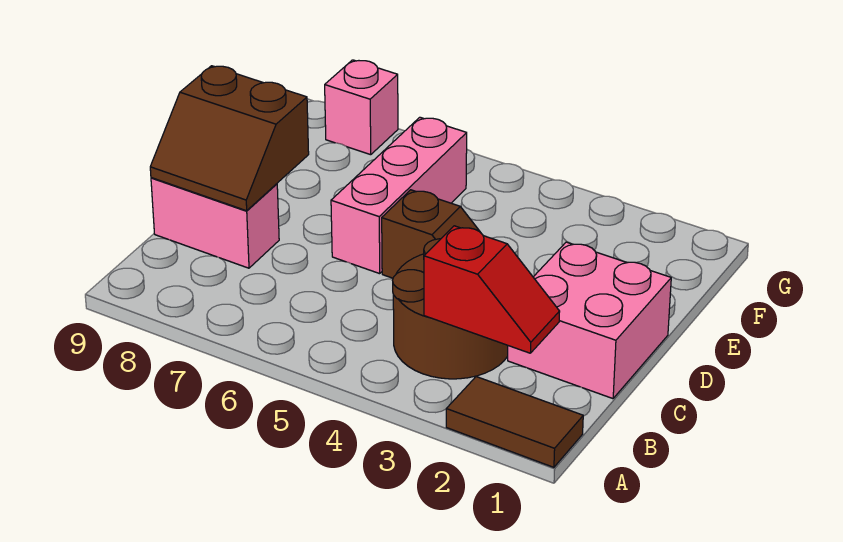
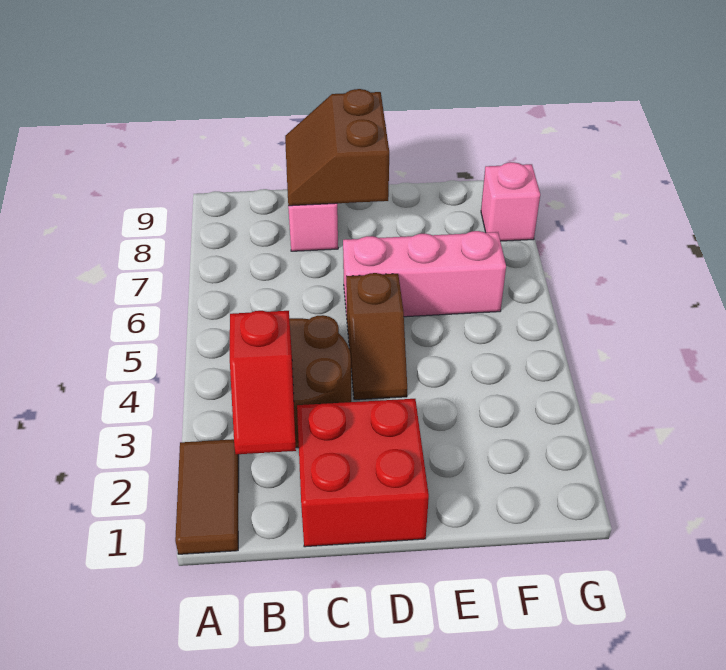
pink 2x2 brick [508,242,671,399] -> red 2x2 brick [297,399,429,547]

